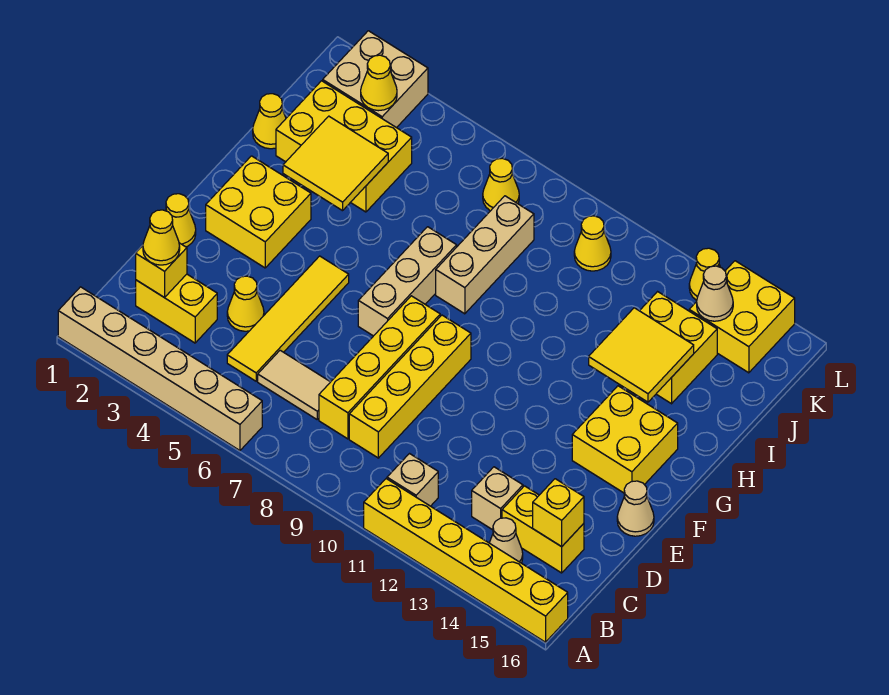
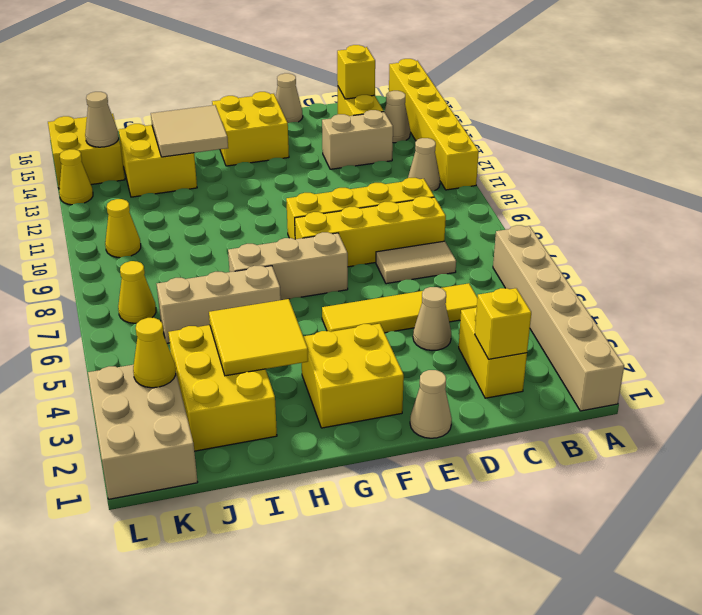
tan 1x1 brick [387,454,438,506] -> tan 1x1 cone [408,138,440,191]
yellow 1x1 cone [143,210,180,265] -> none
tan 1x2 tile [258,350,330,419] -> tan 1x2 tile turned to [376,241,456,284]
tan 1x1 brick [472,467,523,530] -> tan 1x2 brick [322,110,393,169]
yellow 1x1 cone [227,276,264,331] -> tan 1x1 cone [413,287,451,351]
yellow 1x1 cone [165,194,196,247] -> tan 1x1 cone [410,370,452,438]
tan 1x3 brick [436,196,534,314] -> tan 1x3 brick moved to [157,266,281,343]
yellow 2x2 tile [589,308,694,402] -> tan 2x2 tile [151,105,228,157]
yellow 1x1 cone [253,94,286,149] -> none
tan 2x2 brick [323,31,428,128] -> tan 2x3 brick [88,365,198,499]

